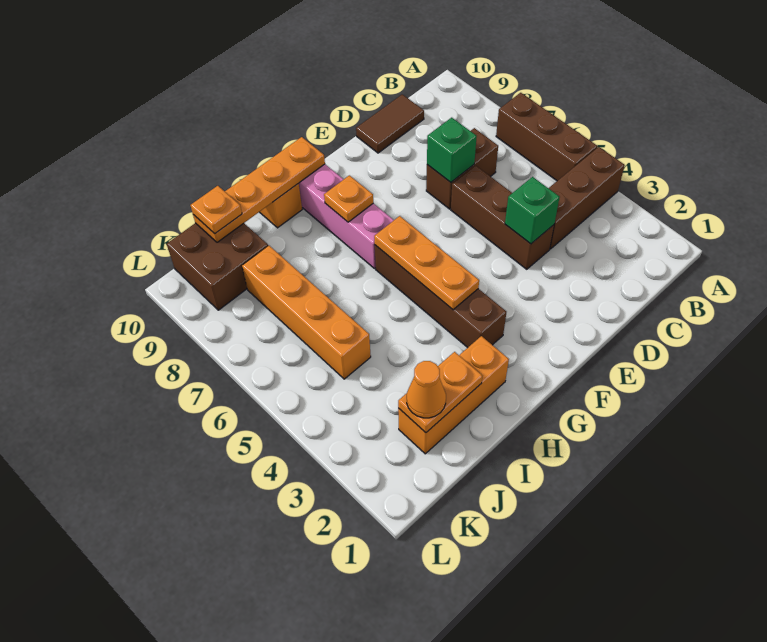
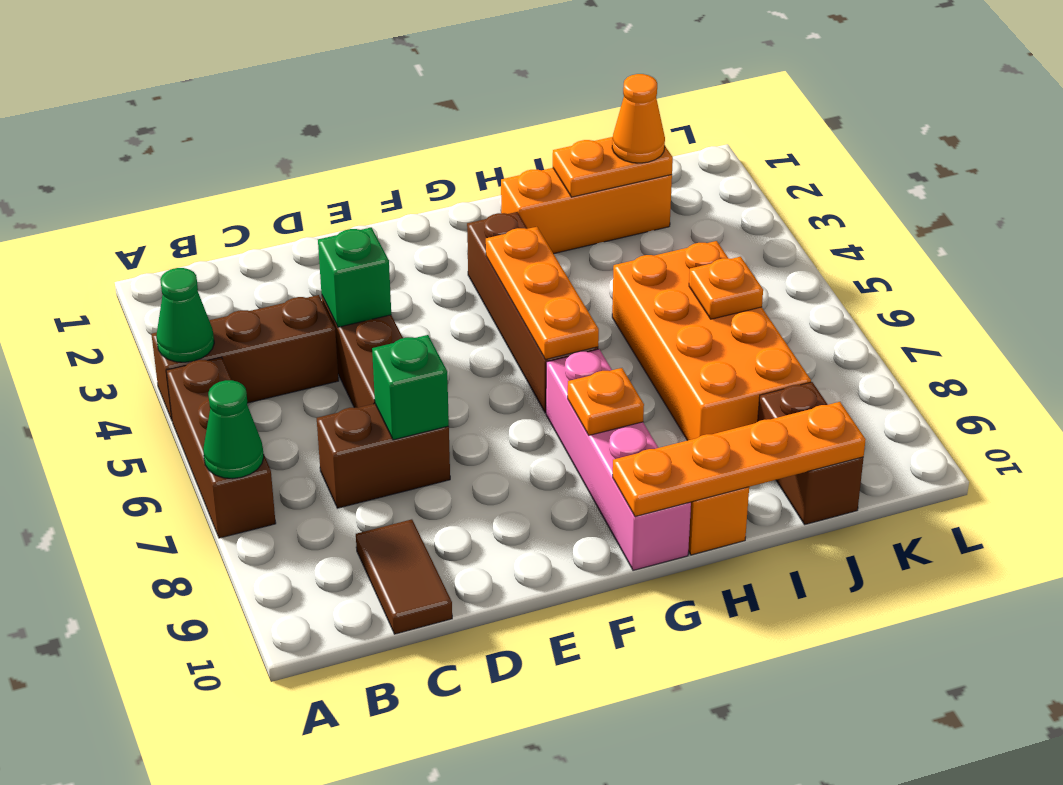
none -> green 1x1 cone [156,268,214,362]
none -> green 1x1 cone [203,380,264,479]
brown 1x2 tile [356,94,424,153] -> brown 1x2 tile turned to [356,519,452,634]
orange 1x4 brick [242,246,371,379] -> orange 2x4 brick [612,241,811,441]
brown 2x2 brick [167,223,268,310] -> brown 1x2 brick [758,382,864,524]
orange 1x1 plate [190,186,242,234] -> orange 1x1 plate moved to [689,257,763,319]

